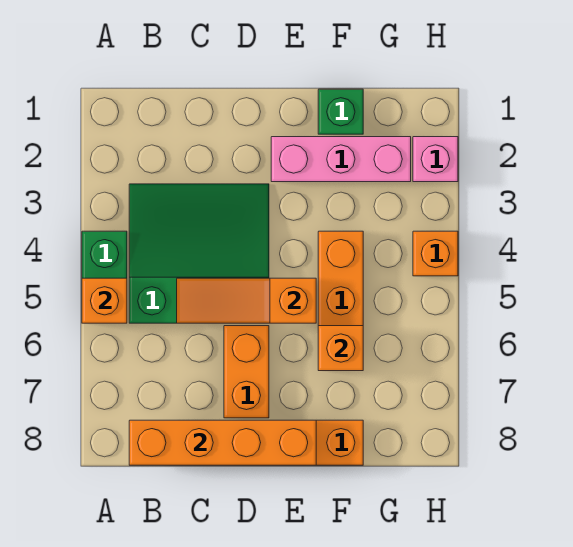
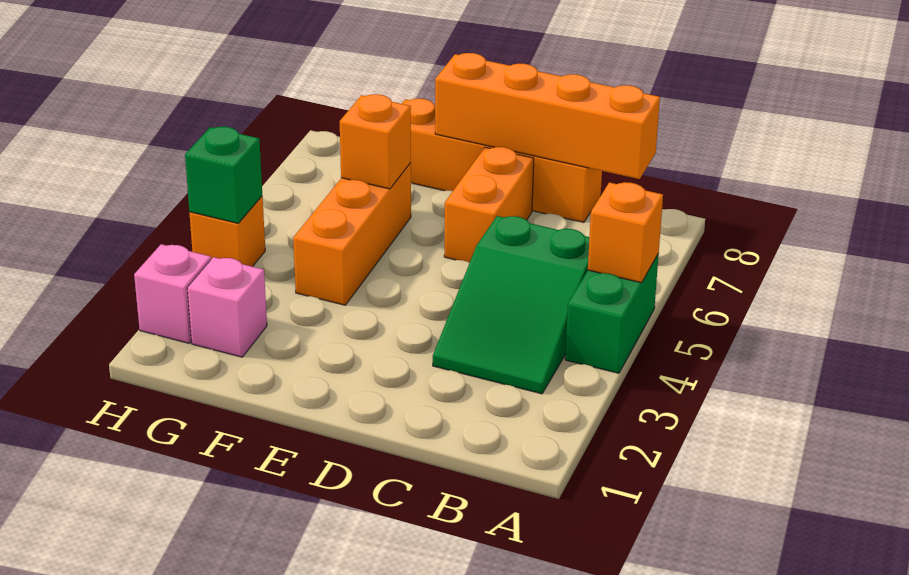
green 3x3 slope [129,184,269,323] -> green 2x3 slope [433,216,589,394]
orange 1x3 slope [177,278,316,323] -> none
pink 1x3 brick [271,137,411,182] -> pink 1x1 brick [187,257,267,357]
green 1x1 brick [318,89,363,134] -> green 1x1 brick moved to [185,127,262,223]

